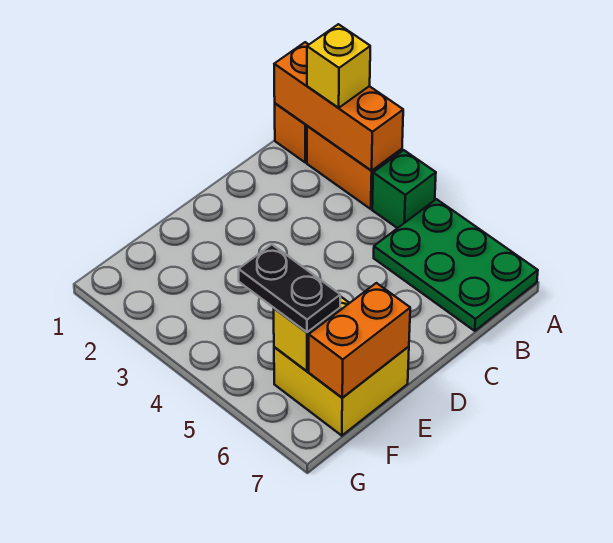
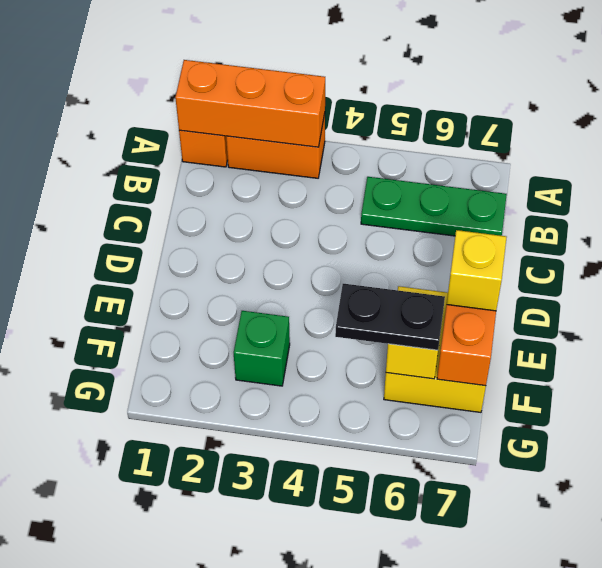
yellow 1x1 brick [307,24,370,108] -> yellow 1x1 brick moved to [447,230,507,311]
green 1x1 brick [372,150,436,228] -> green 1x1 brick moved to [234,311,290,386]
green 2x3 plate [374,199,538,331] -> green 1x3 plate [361,177,507,236]

